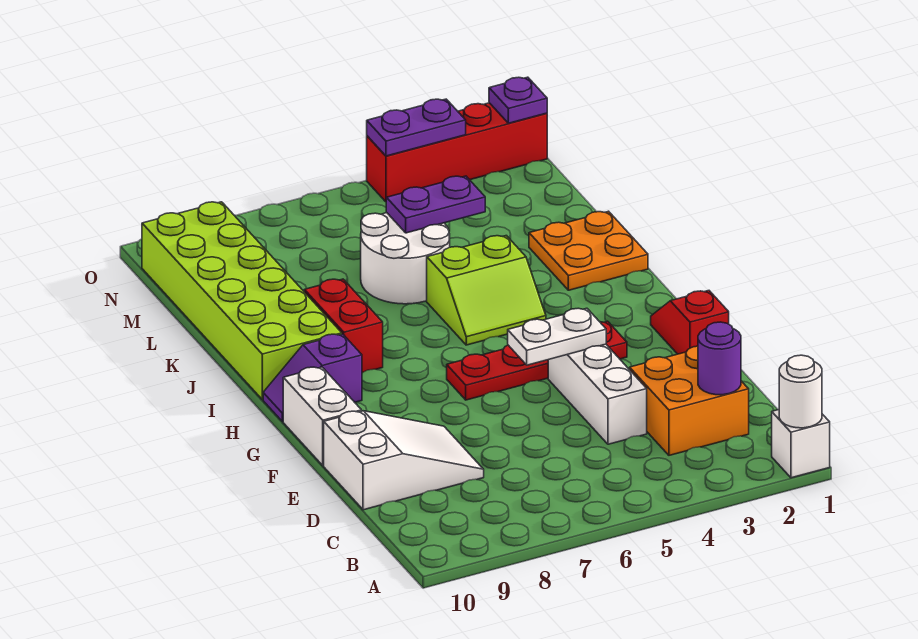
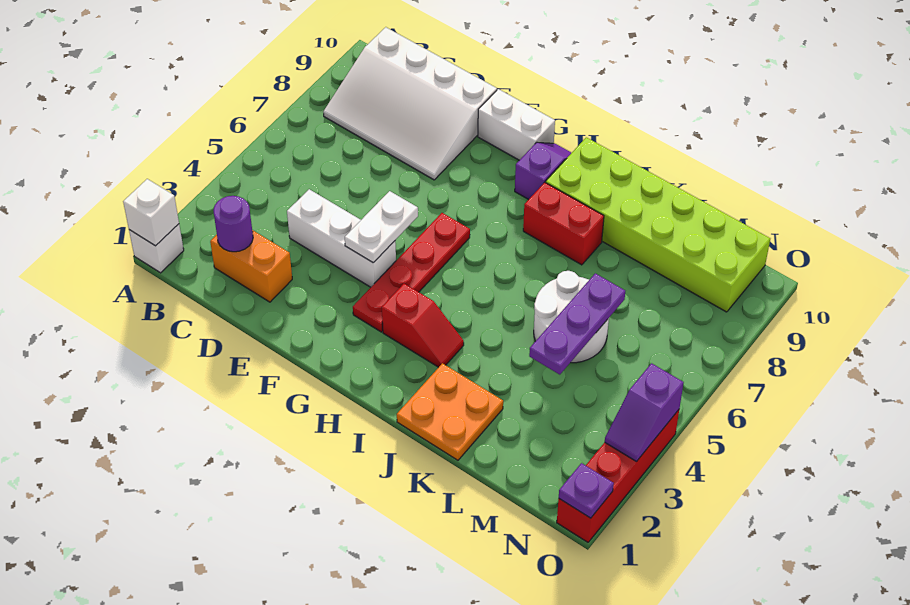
white 1x1 round brick [779,355,822,428] -> white 1x1 brick [123,179,179,246]
orange 2x2 brick [630,346,749,455] -> orange 1x2 brick [210,230,292,302]
white 2x3 slope [324,411,484,510] -> white 3x4 slope [323,27,497,180]
red 1x2 slope [651,291,729,354] -> red 1x2 slope moved to [382,284,464,367]
lime 2x2 slope [427,236,546,345] -> none
purple 1x2 plate [386,176,485,233] -> purple 1x3 plate [529,273,625,375]
purple 1x2 plate [367,99,466,156] -> purple 1x2 slope [605,363,684,462]

